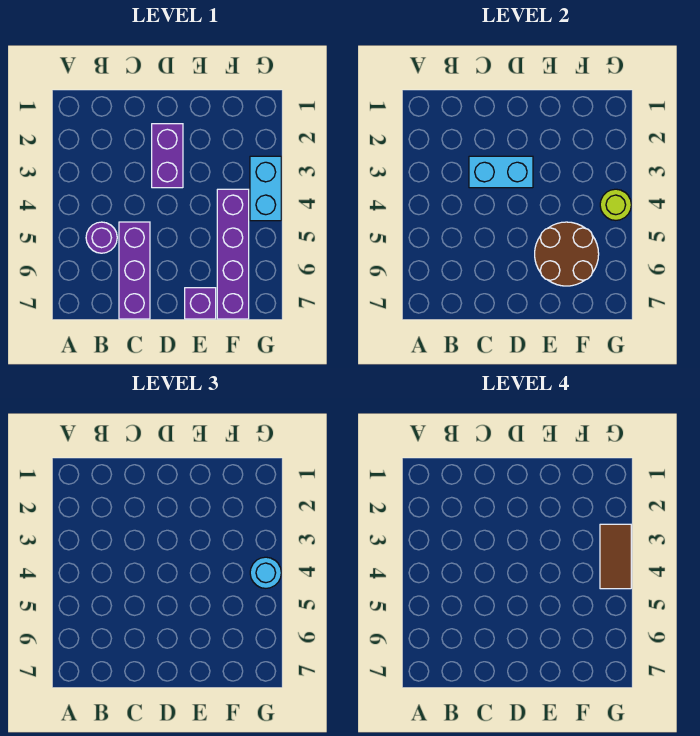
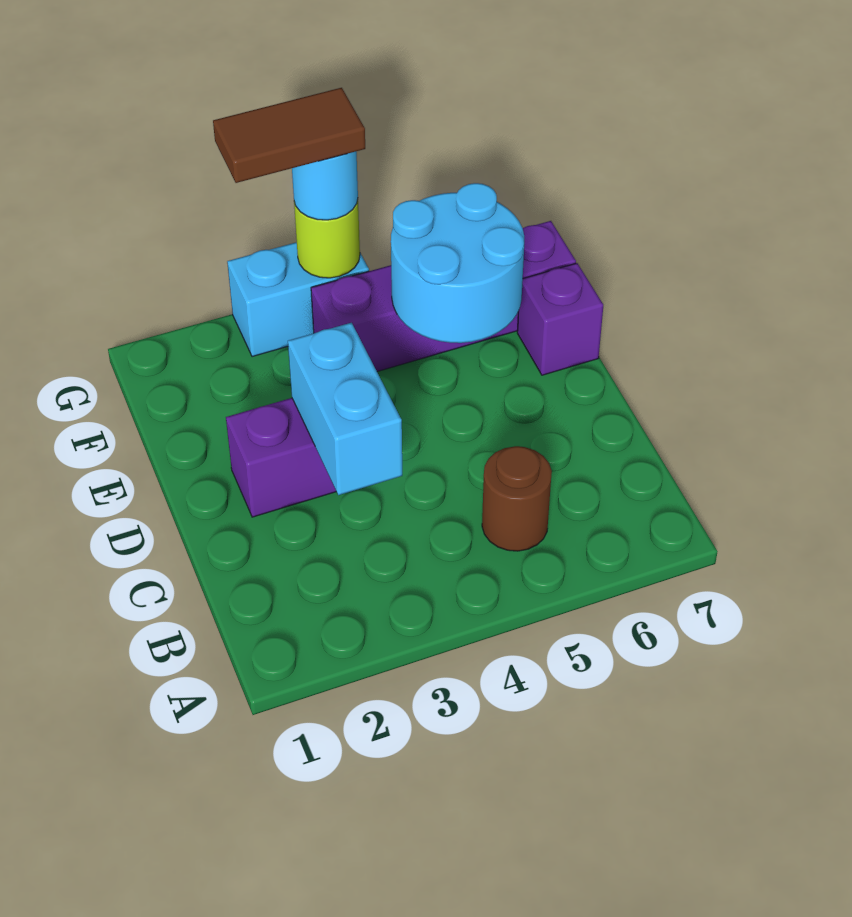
purple 1x1 round brick [86,222,117,253] -> brown 1x1 round brick [482,446,552,551]
purple 1x3 brick [119,222,150,319] -> none
brown 2x2 round brick [535,222,599,286] -> cyan 2x2 round brick [391,183,524,343]

